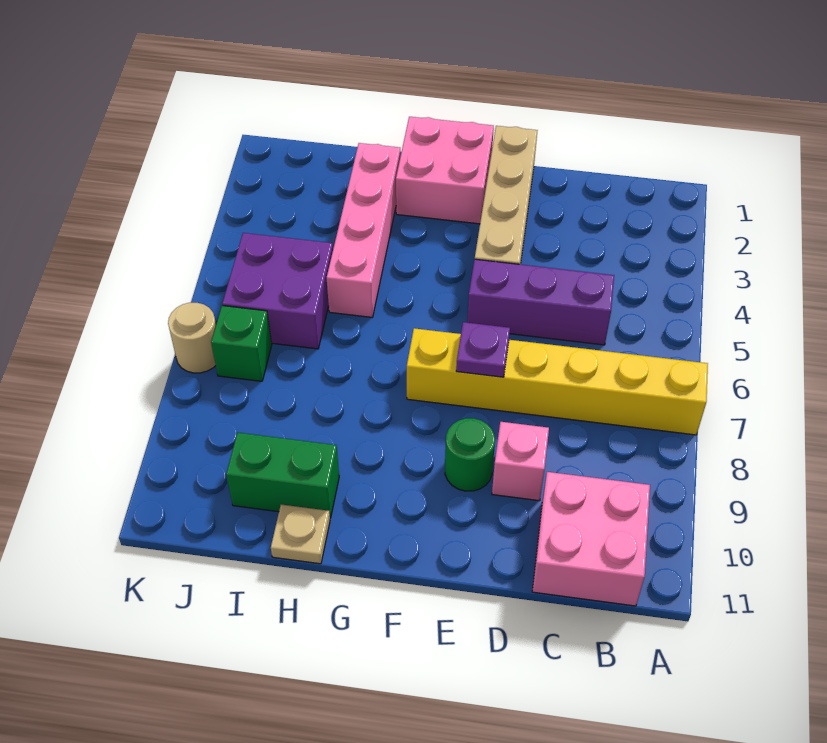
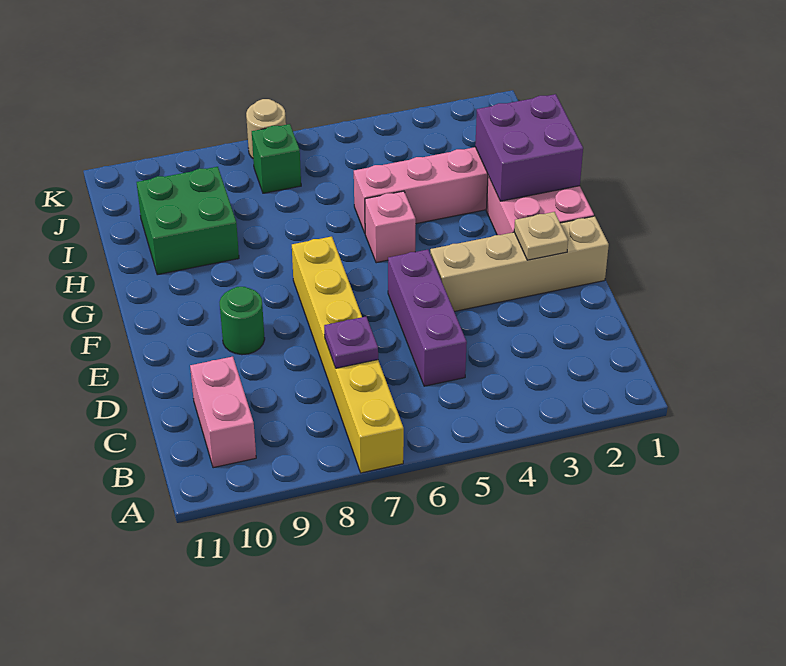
pink 2x2 brick [532,472,650,606] -> pink 1x2 brick [190,357,256,468]
pink 1x1 brick [492,422,549,501] -> pink 1x1 brick moved to [365,191,416,263]
purple 1x1 plate [456,322,510,377] -> purple 1x1 plate moved to [324,317,378,368]
green 1x2 brick [226,432,339,518] -> green 2x2 brick [137,167,239,275]
tan 1x1 plate [271,504,330,564] -> tan 1x1 plate moved to [514,212,568,260]
purple 2x2 brick [222,233,333,349] -> purple 2x2 brick moved to [475,94,583,201]

